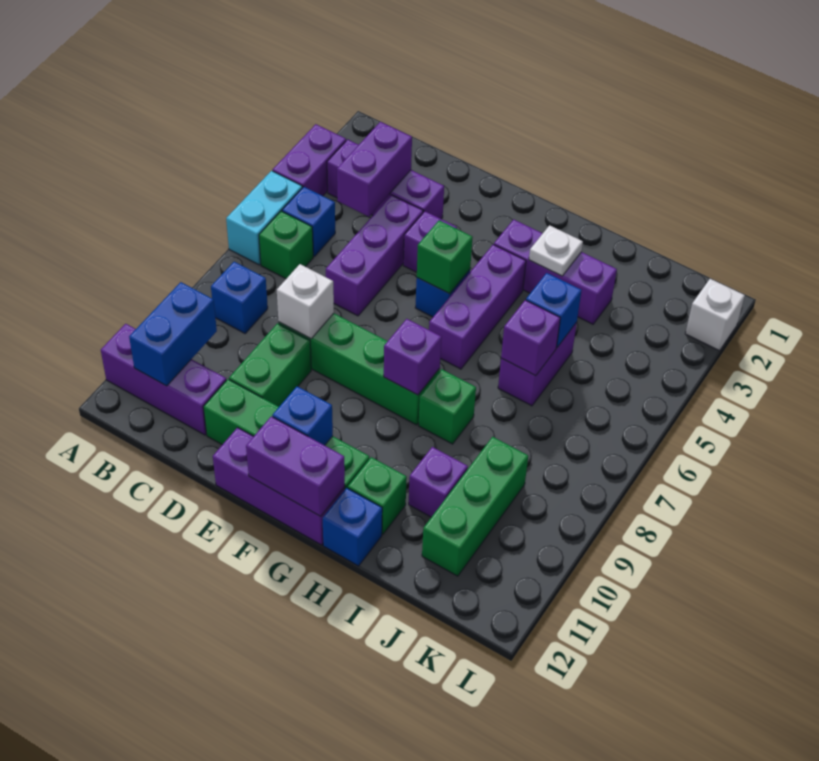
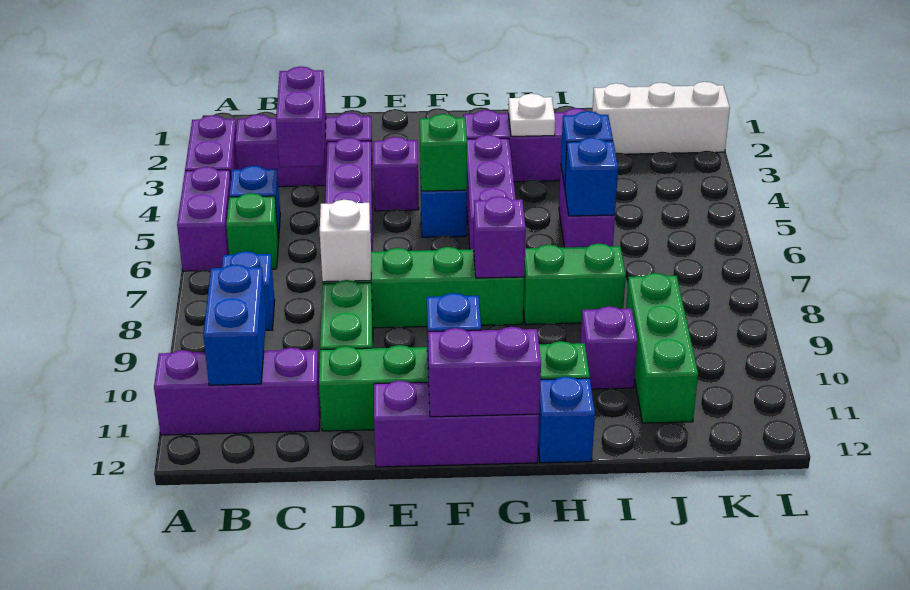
cyan 1x2 brick [226,171,302,265] -> purple 1x2 brick [177,167,231,271]
green 1x1 brick [419,369,476,444] -> green 1x2 brick [523,244,626,324]
purple 1x1 brick [501,300,560,376] -> blue 1x1 brick [565,138,618,216]
white 1x1 brick [685,279,745,351] -> white 1x3 brick [592,82,730,154]

